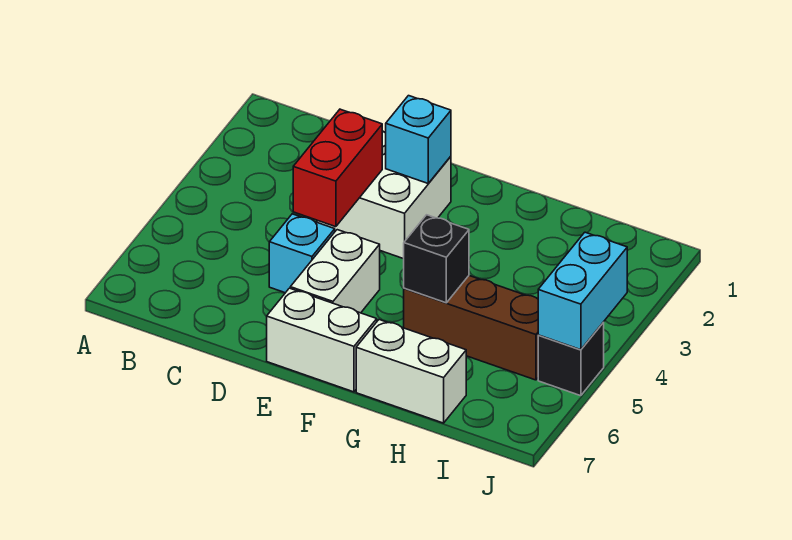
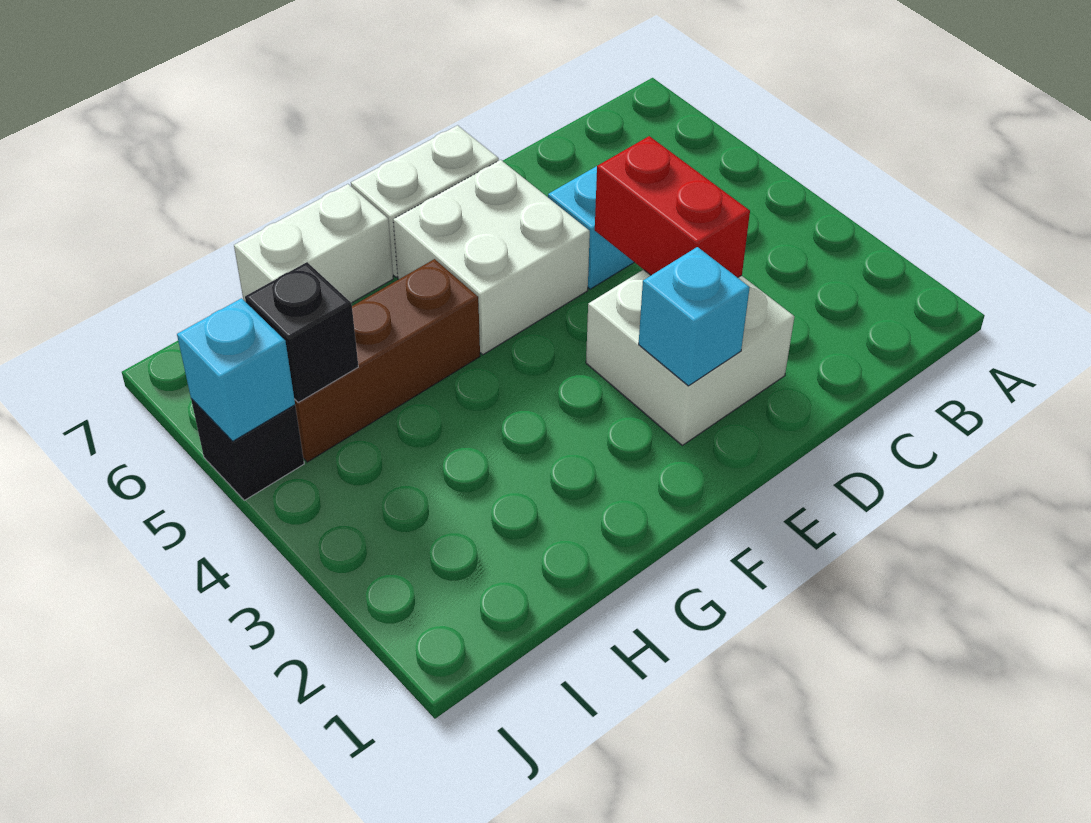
white 1x2 brick [290,230,380,313] -> white 2x2 brick [393,160,590,355]
black 1x1 brick [404,215,469,303] -> black 1x1 brick moved to [245,262,358,402]
cyan 1x2 brick [538,232,627,350] -> cyan 1x1 brick [177,298,295,441]

